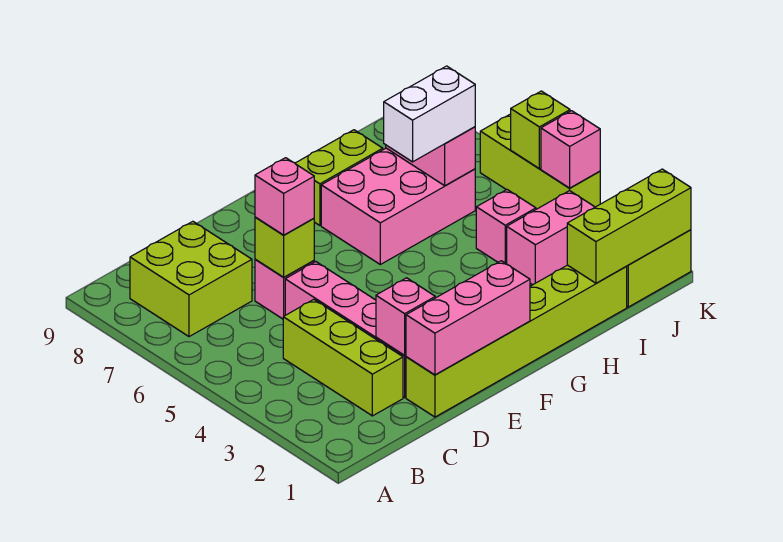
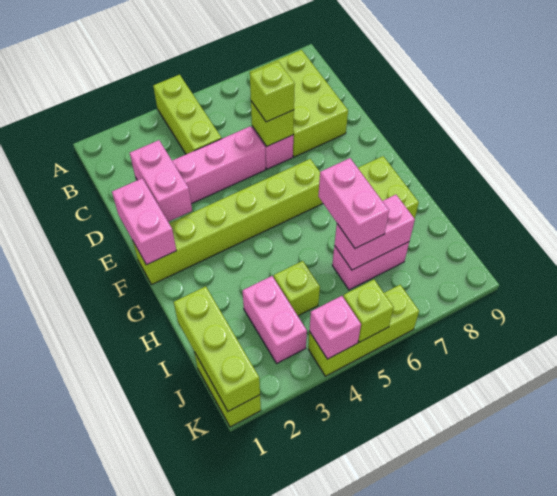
lime 2x2 brick [130,221,252,337] -> lime 2x3 brick [250,50,348,157]
lime 1x3 brick [283,299,403,416] -> lime 1x3 brick turned to [153,75,222,154]
lime 1x6 brick [406,265,627,417] -> lime 1x6 brick turned to [133,159,323,285]
pink 1x3 brick [406,261,530,375] -> pink 1x2 brick [112,178,176,265]
pink 1x1 brick [376,278,435,355] -> pink 1x2 brick [130,140,192,222]
pink 1x1 brick [255,158,314,235] -> lime 1x1 brick [250,62,295,122]
pink 2x3 brick [321,148,475,264] -> pink 1x2 brick [332,242,409,290]
white 1x2 brick [384,66,475,162] -> pink 1x2 brick [318,158,389,248]
pink 1x1 brick [476,190,536,264] -> lime 1x1 brick [274,261,320,316]

